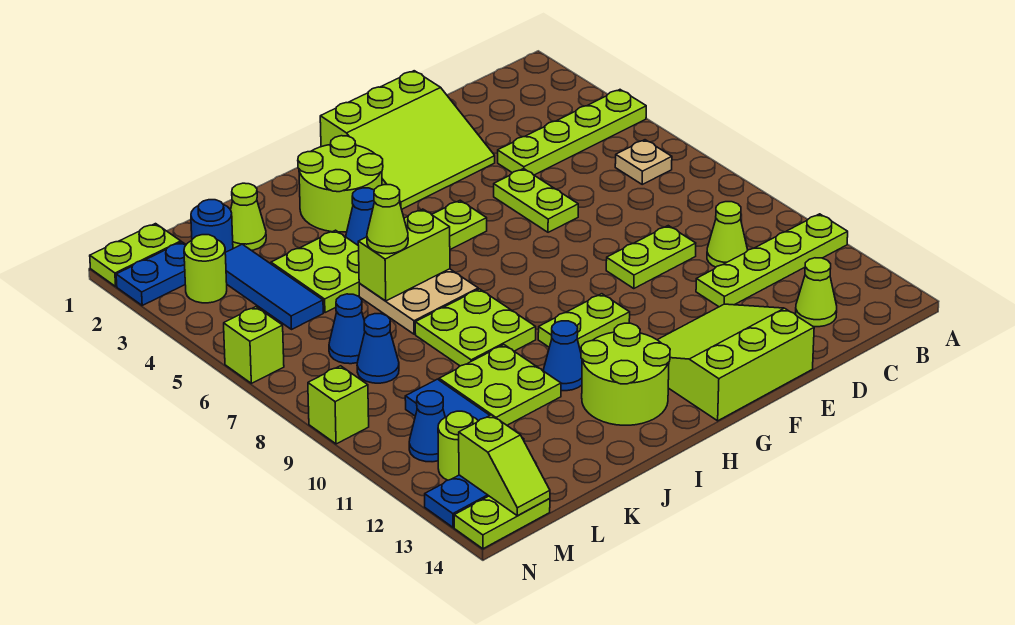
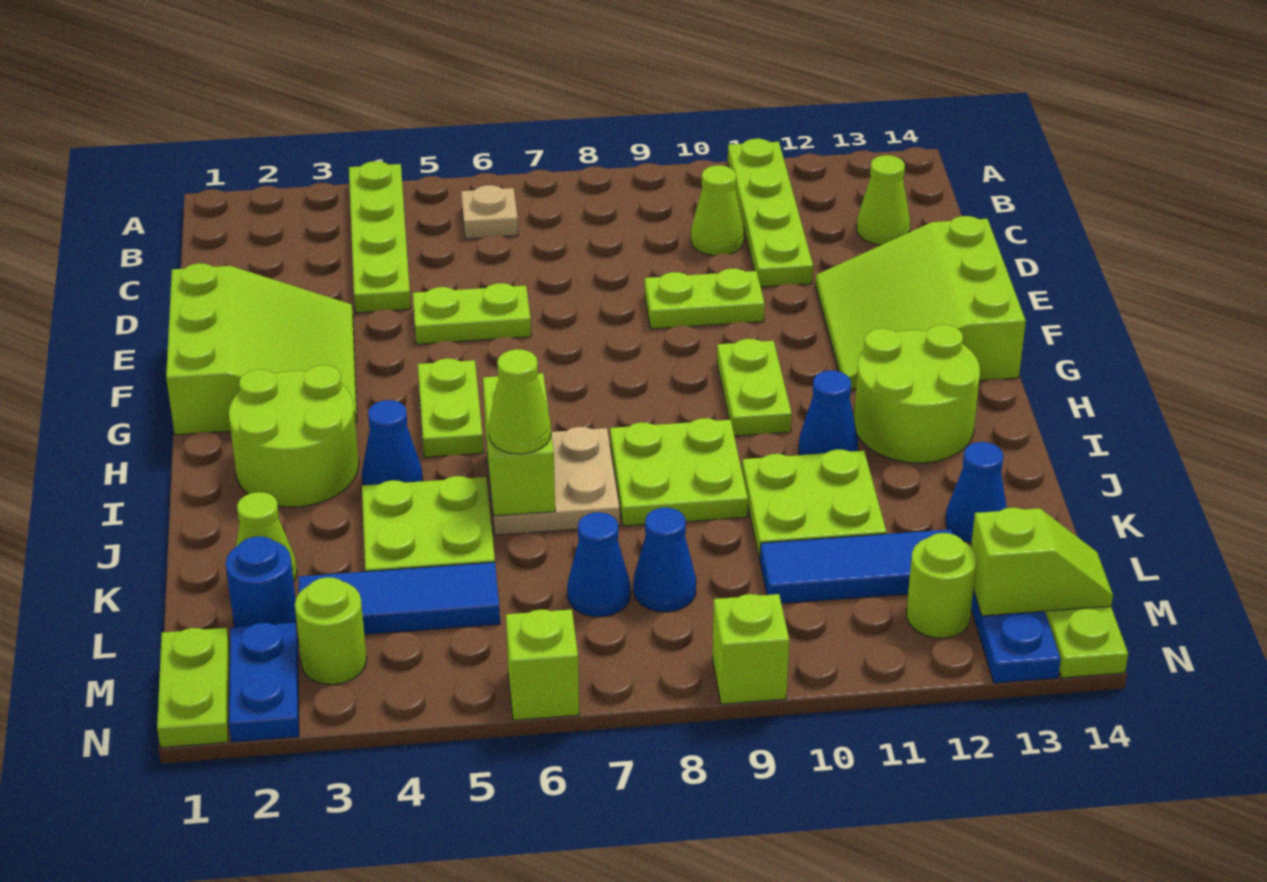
lime 1x2 plate [606,226,696,289] -> lime 1x2 plate turned to [645,269,765,329]
blue 1x1 cone [409,391,445,462] -> blue 1x1 cone moved to [946,442,1007,543]

